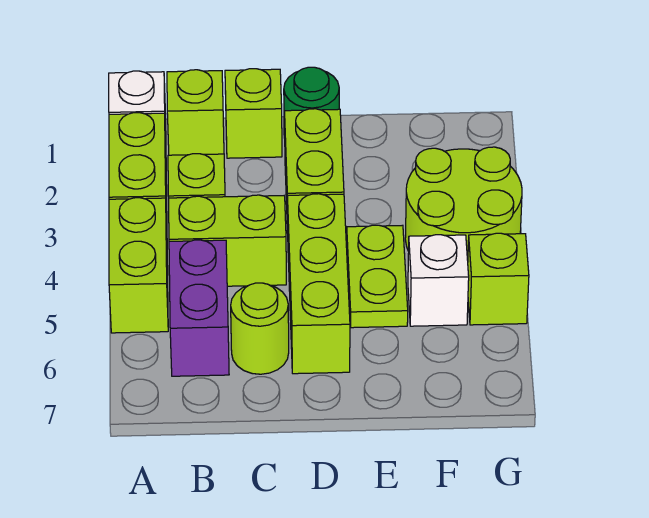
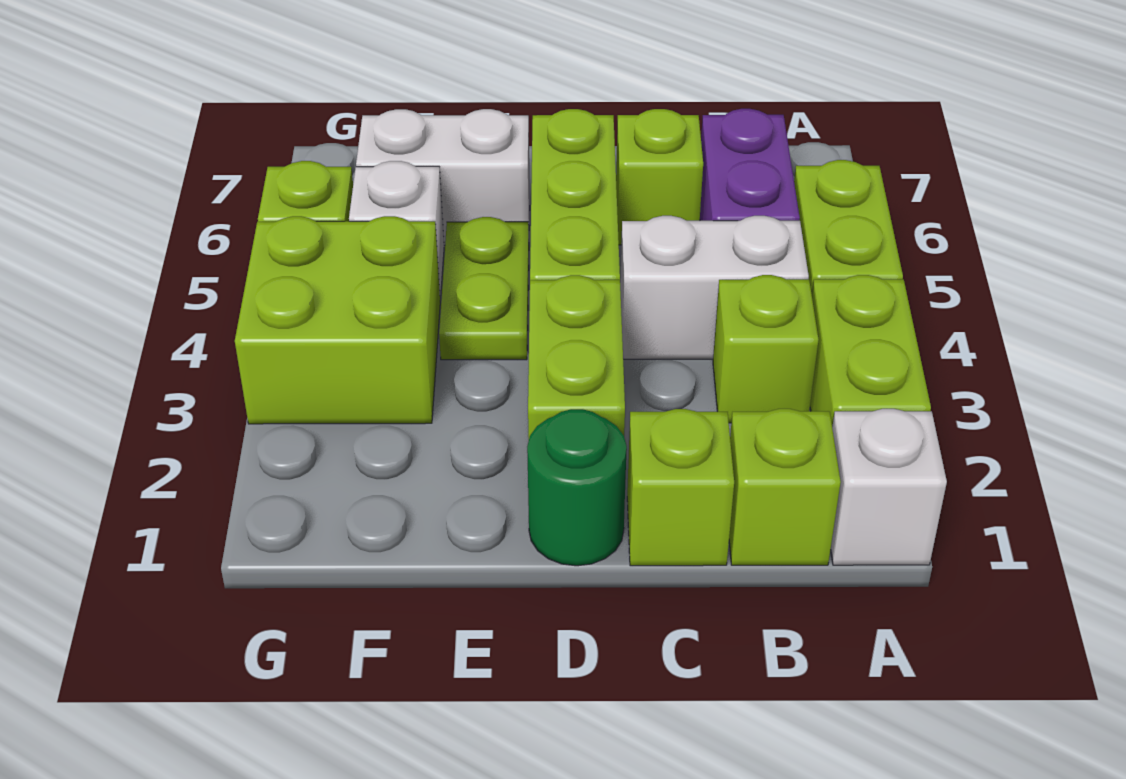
lime 1x2 brick [169,195,286,286] -> white 1x2 brick [620,216,809,359]
lime 1x1 round brick [231,283,289,374] -> lime 1x1 brick [616,109,703,245]
none -> white 1x2 brick [356,109,530,245]
lime 2x2 round brick [405,147,522,260] -> lime 2x2 brick [235,216,440,424]

